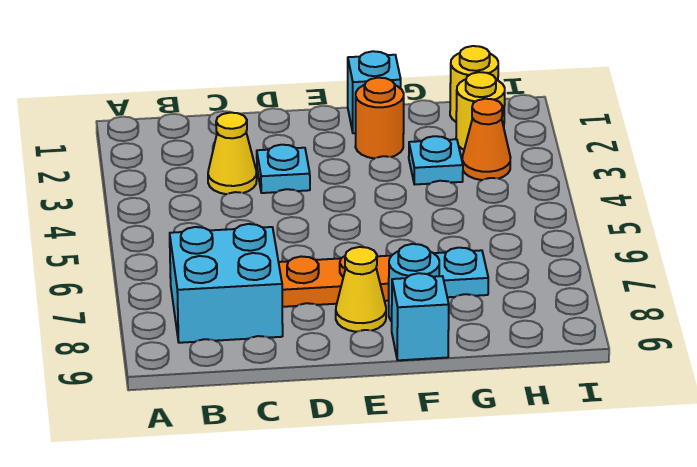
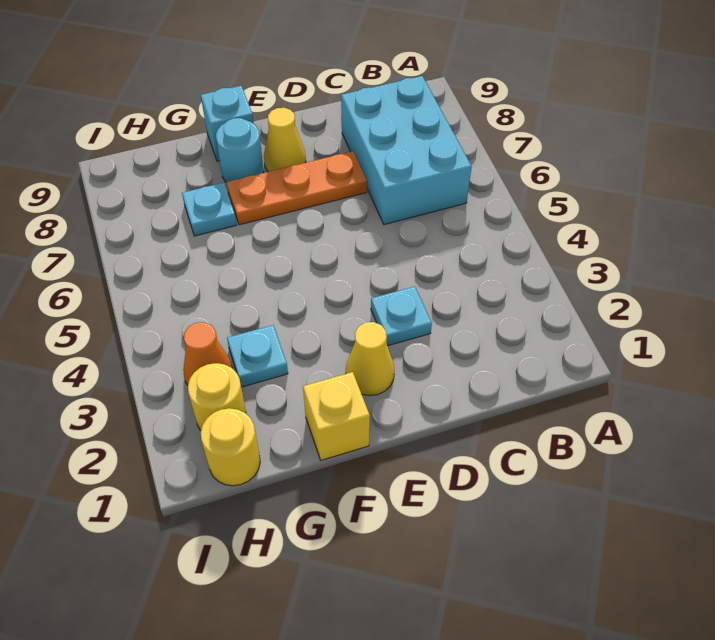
cyan 2x2 brick [170,224,283,343] -> cyan 2x3 brick [341,76,472,224]
yellow 1x1 cone [208,113,257,194] -> yellow 1x1 cone moved to [346,322,394,396]
cyan 1x1 brick [348,51,401,133] -> yellow 1x1 brick [303,372,370,460]
orange 1x1 round brick [355,78,404,159] -> none

